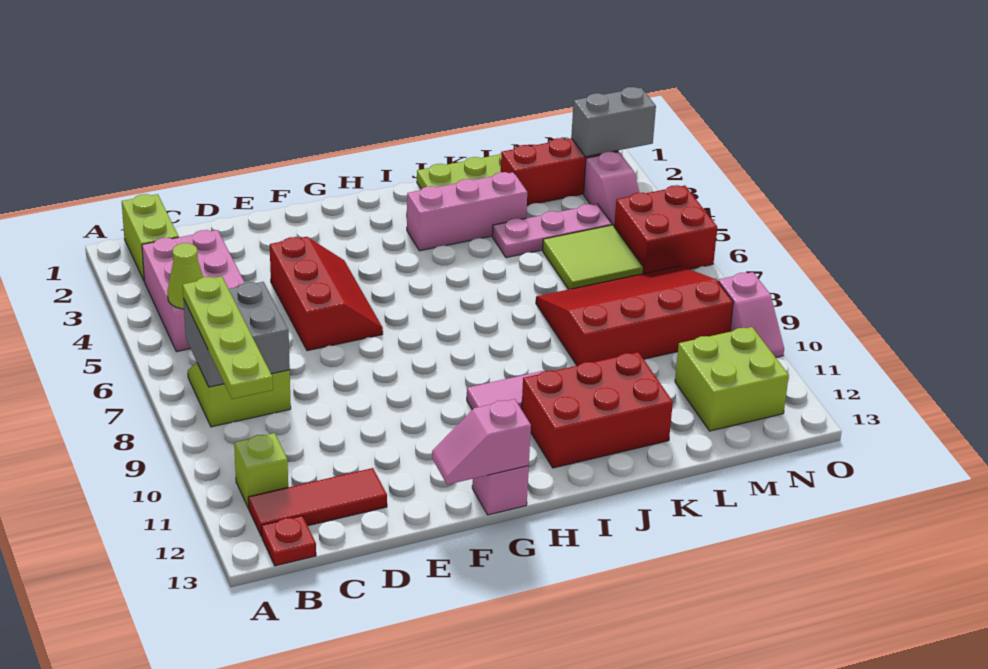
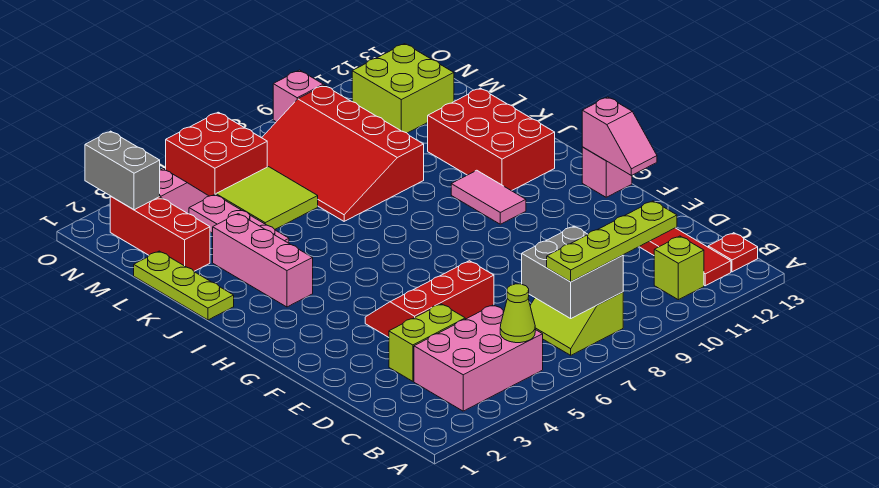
lime 1x2 brick [122,194,179,280] -> lime 1x2 brick moved to [389,304,465,381]

